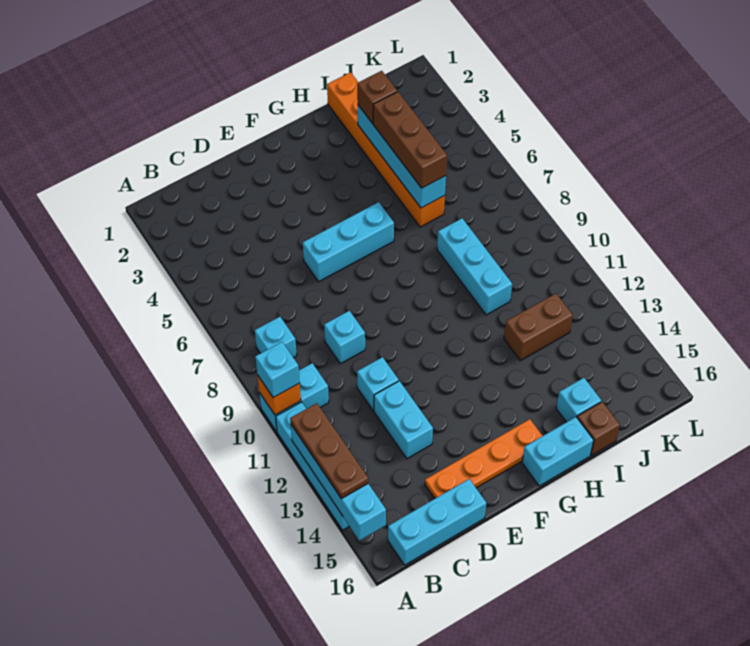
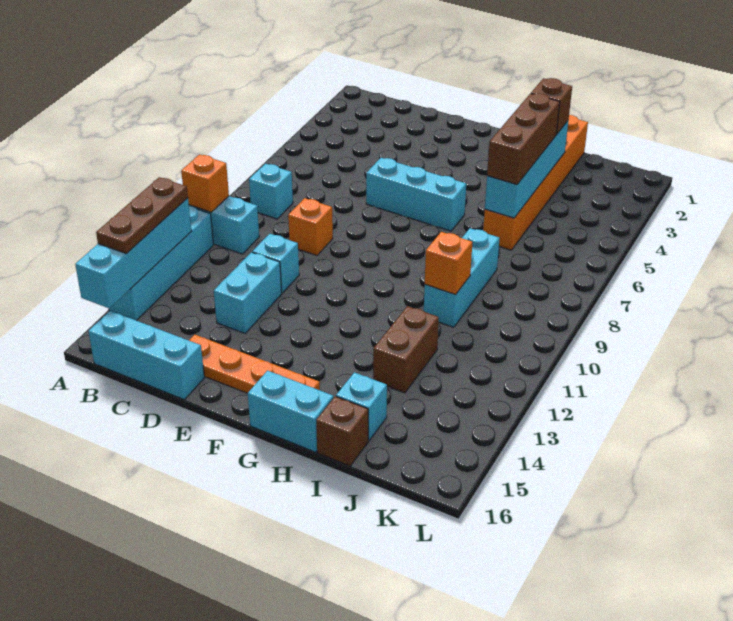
cyan 1x1 brick [255,342,300,397] -> none
cyan 1x1 brick [324,311,365,364] -> orange 1x1 brick [288,198,333,256]
none -> orange 1x1 brick [425,232,472,295]
brown 1x2 brick [504,293,573,360] -> brown 1x2 brick turned to [373,306,439,393]

